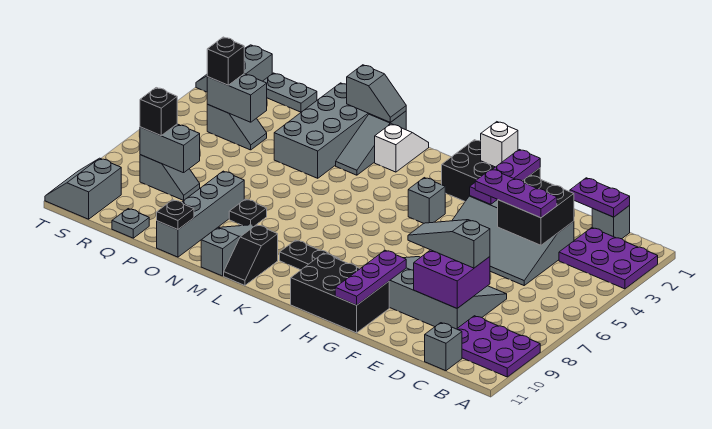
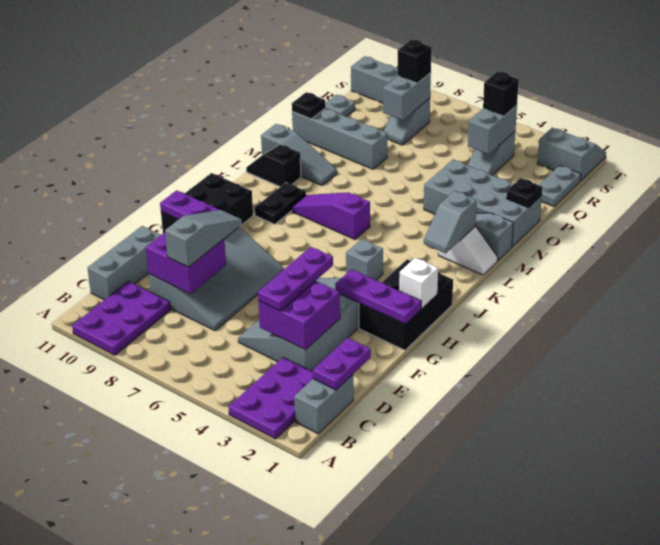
grey 1x1 brick [592,206,630,239] -> grey 1x2 brick [294,375,353,434]
grey 1x1 brick [425,323,462,371] -> grey 1x3 brick [87,226,161,300]
black 2x2 brick [498,175,574,245] -> purple 2x2 brick [258,281,340,350]
none -> purple 1x3 slope [292,192,370,239]
grey 1x2 slope [347,65,406,122] -> grey 1x2 slope moved to [424,191,477,253]
black 1x1 plate [229,199,267,226] -> black 1x1 plate moved to [507,178,543,208]

